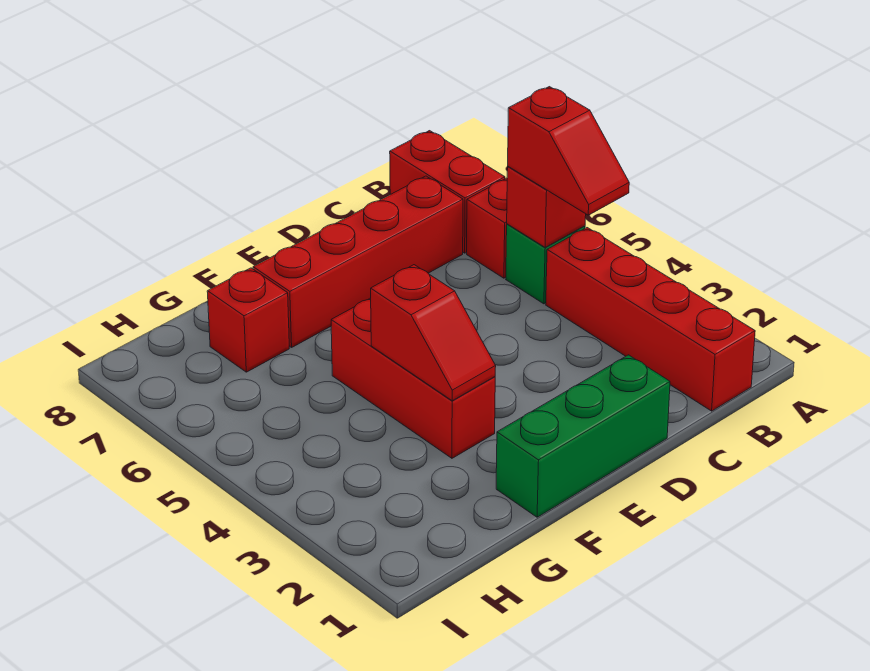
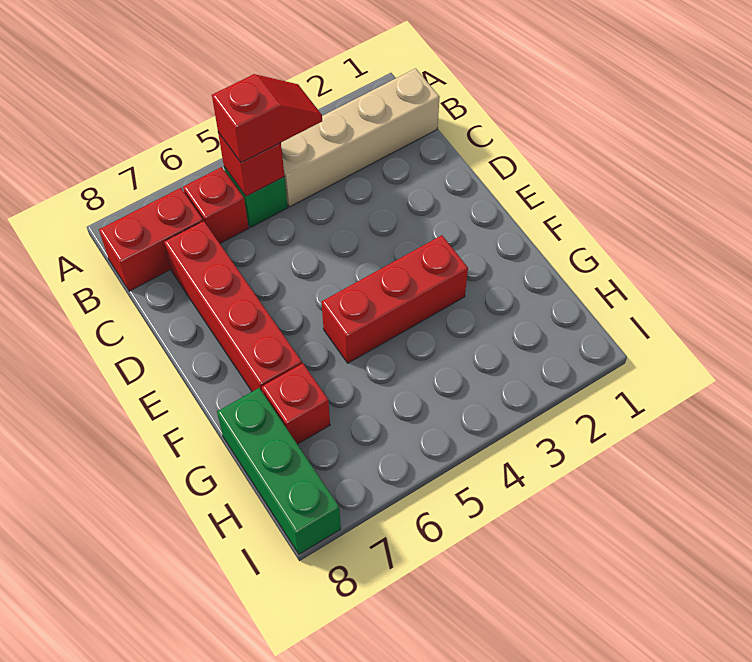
red 1x4 brick [546,228,755,411] -> tan 1x4 brick [281,68,440,207]
green 1x3 brick [496,355,670,517] -> green 1x3 brick moved to [217,388,341,554]
red 1x2 slope [371,265,496,401] -> none

